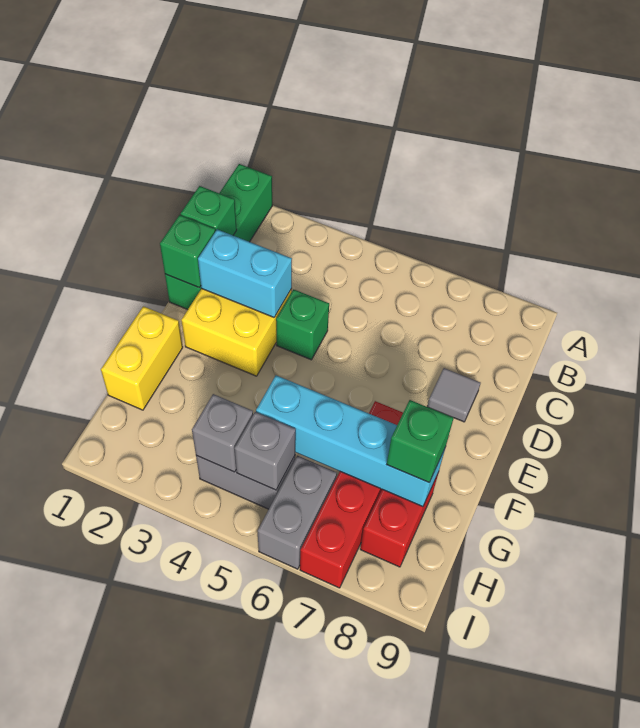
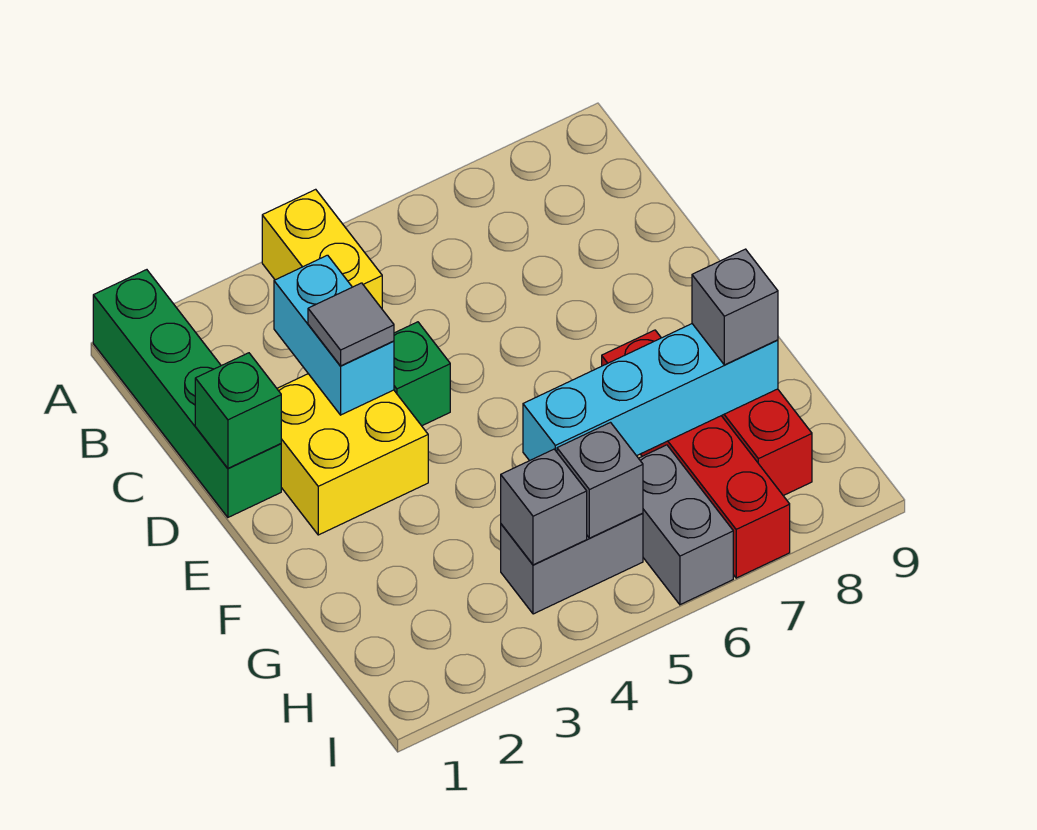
green 1x1 brick [181,186,237,235] -> none
cyan 1x2 brick [198,229,292,317] -> cyan 1x2 brick turned to [274,255,394,415]
grey 1x1 tile [427,368,480,422] -> grey 1x1 tile moved to [308,283,394,366]
yellow 1x2 brick [101,306,183,410] -> yellow 1x2 brick moved to [262,189,382,308]
green 1x1 brick [387,400,453,482] -> grey 1x1 brick [692,249,778,365]

